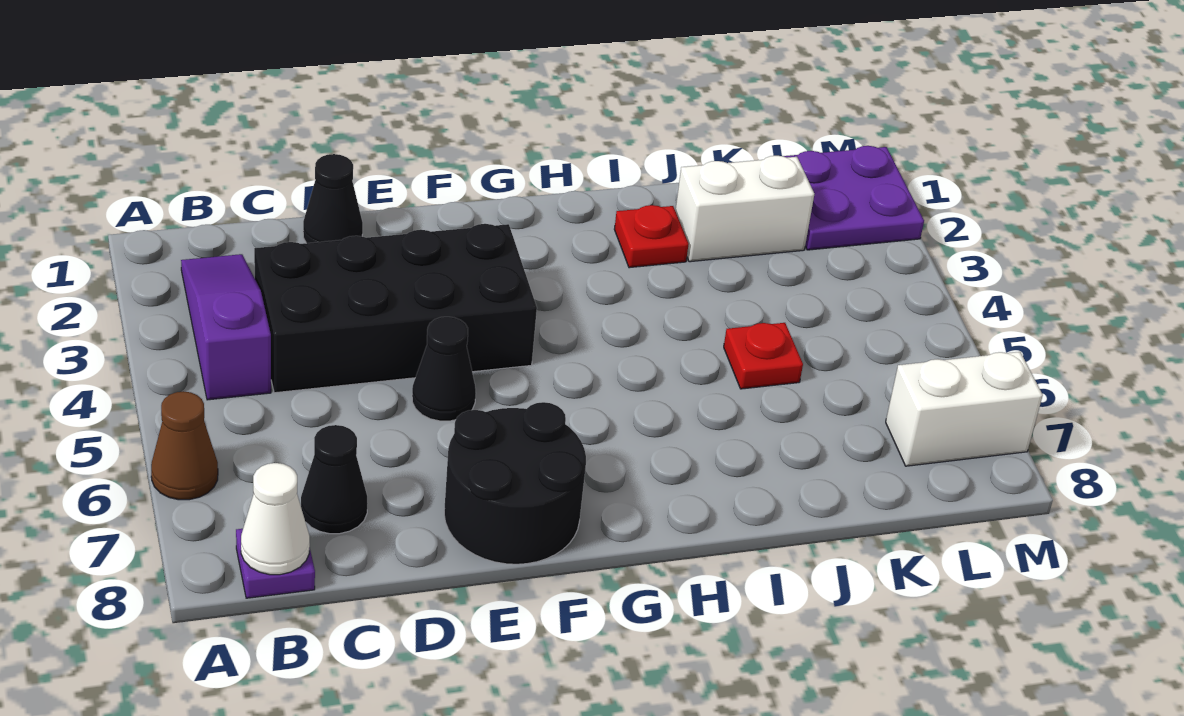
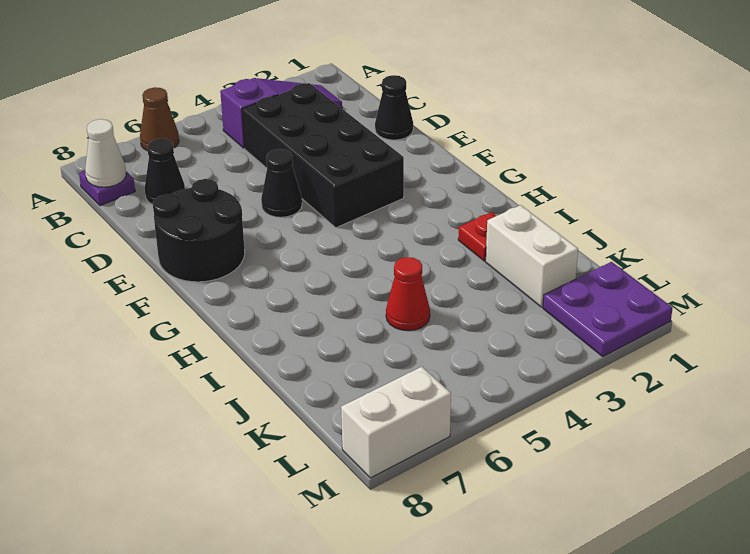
red 1x1 plate [724,323,803,389] -> red 1x1 cone [386,257,430,331]
white 1x2 brick [886,352,1043,466] -> white 1x2 brick turned to [341,367,451,478]

